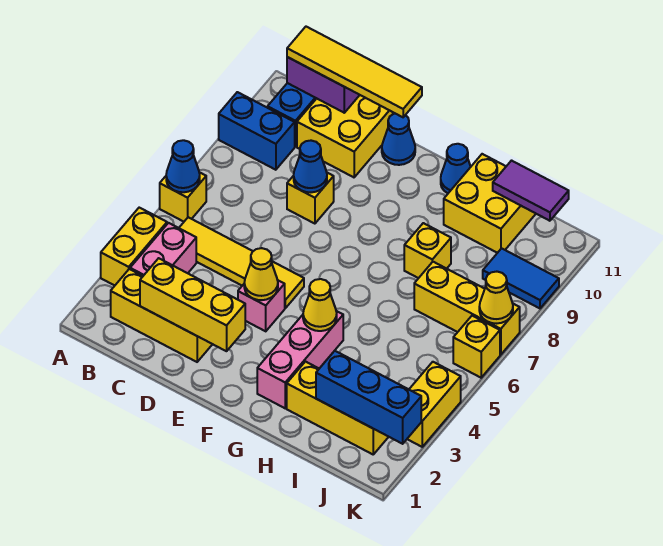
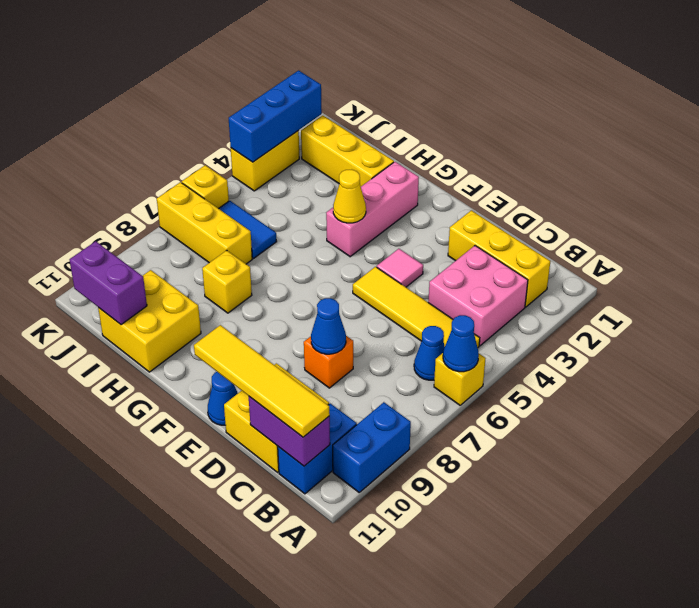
yellow 1x2 brick [101,208,167,285] -> none
blue 1x2 brick [219,92,295,170] -> blue 1x2 brick turned to [333,402,411,492]
pink 1x2 brick [130,223,196,276] -> pink 2x2 brick [428,246,528,346]
yellow 1x3 brick [140,258,245,351] -> none
yellow 1x1 brick [287,173,334,224] -> orange 1x1 brick [304,336,353,388]
pink 1x1 brick [238,281,285,331] -> pink 1x1 tile [377,249,423,287]
yellow 1x1 cone [244,248,278,300] -> none
blue 1x1 cone [441,144,471,193] -> blue 1x1 cone moved to [414,326,445,380]
blue 1x3 brick [316,351,421,444] -> blue 1x3 brick turned to [229,71,322,162]
purple 1x2 tile [493,161,569,221] -> purple 1x2 brick [70,241,147,325]
blue 1x2 tile [483,248,559,308] -> blue 1x2 tile moved to [219,201,277,259]
yellow 1x1 cone [479,272,513,324] -> none

